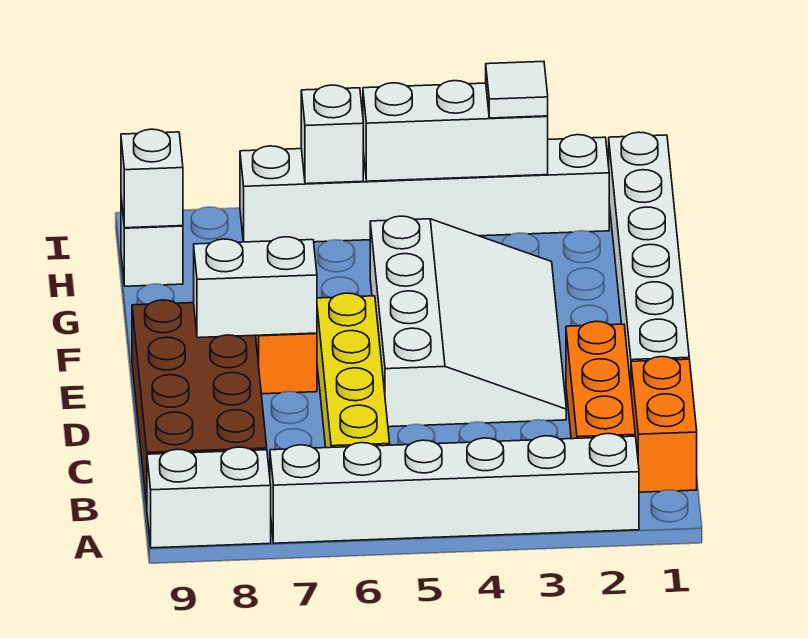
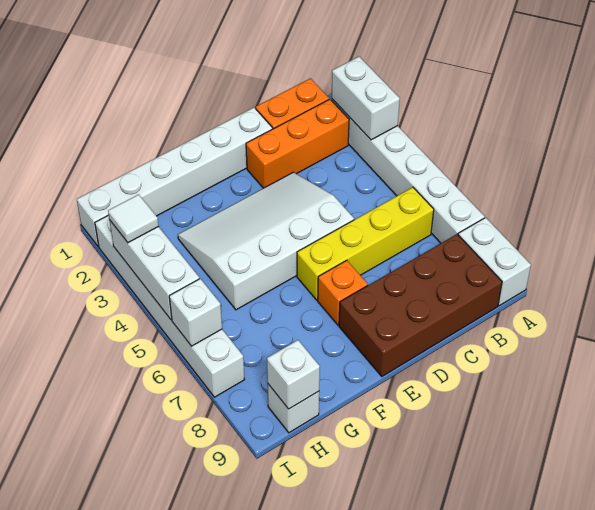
white 1x2 brick [194,237,317,338] -> white 1x2 brick moved to [331,57,400,140]

